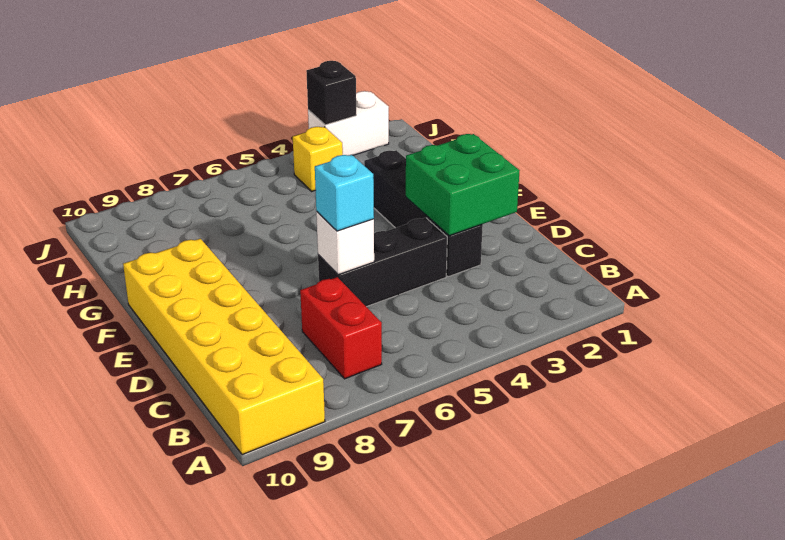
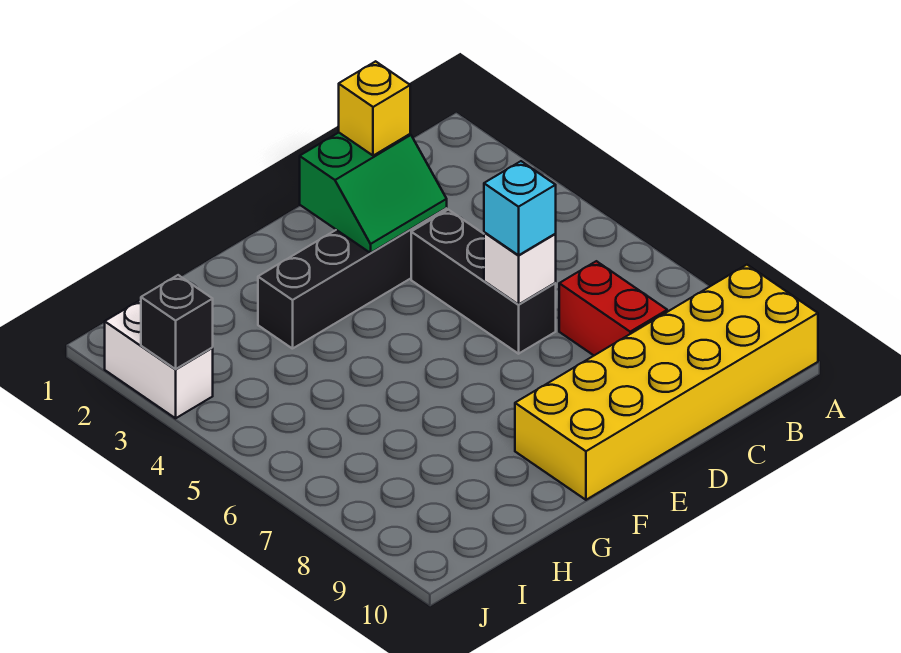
red 1x2 brick [300,277,382,379] -> red 1x2 brick turned to [559,261,667,355]
green 2x2 brick [406,134,520,236] -> green 2x2 slope [300,133,447,253]
yellow 1x1 brick [293,127,343,191] -> yellow 1x1 brick moved to [339,61,410,156]

